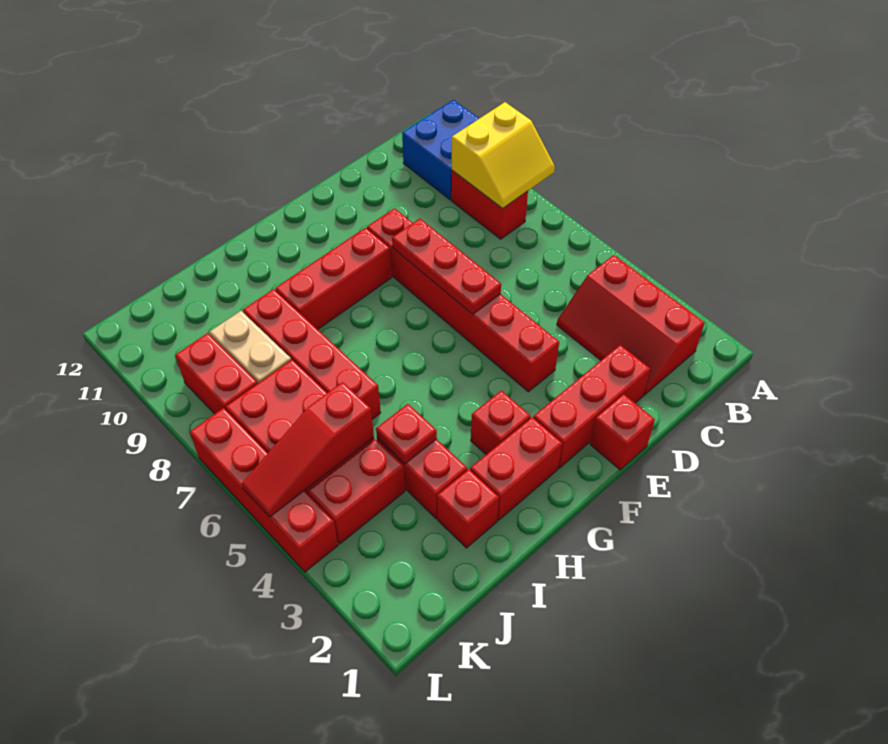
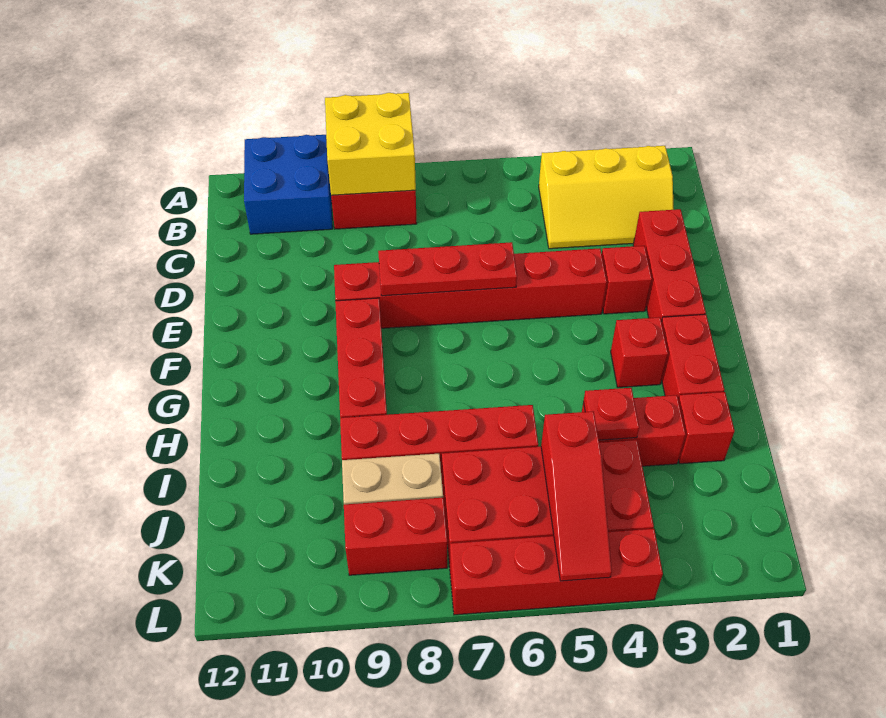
yellow 2x2 slope [452,102,555,209] -> yellow 2x2 brick [325,93,416,195]
red 2x3 slope [557,255,705,395] -> yellow 2x3 slope [539,146,674,249]
red 1x1 brick [590,394,655,470] -> red 1x1 brick moved to [602,246,652,314]

